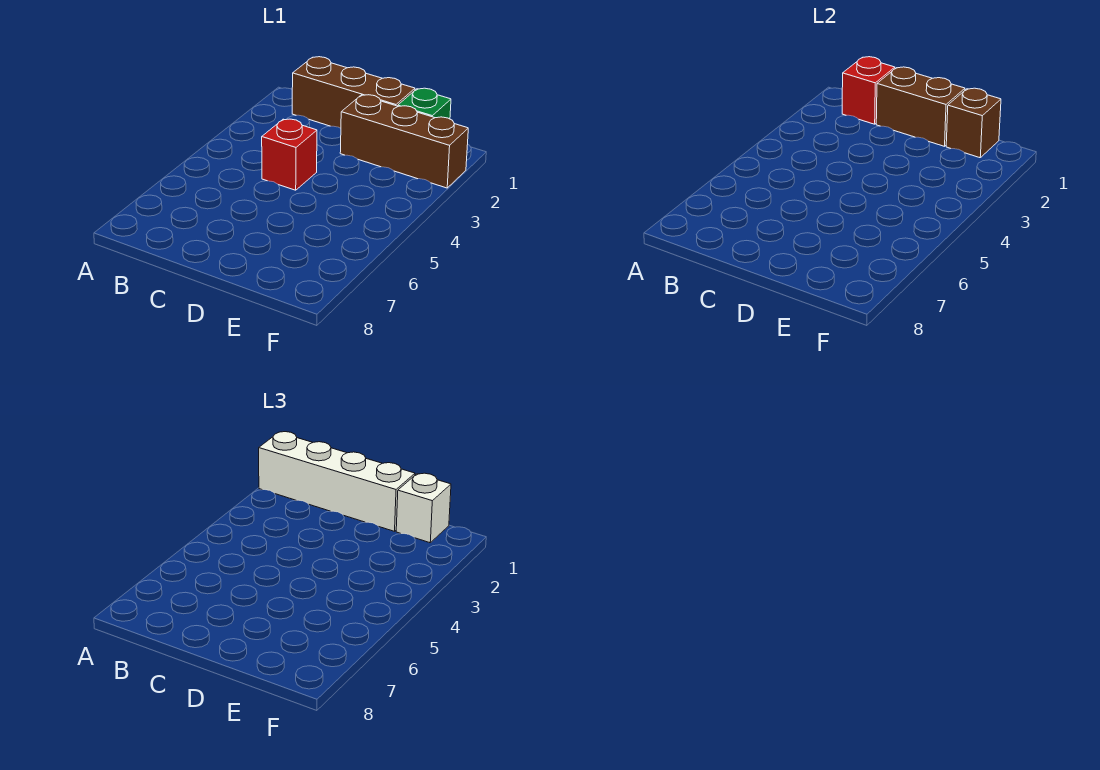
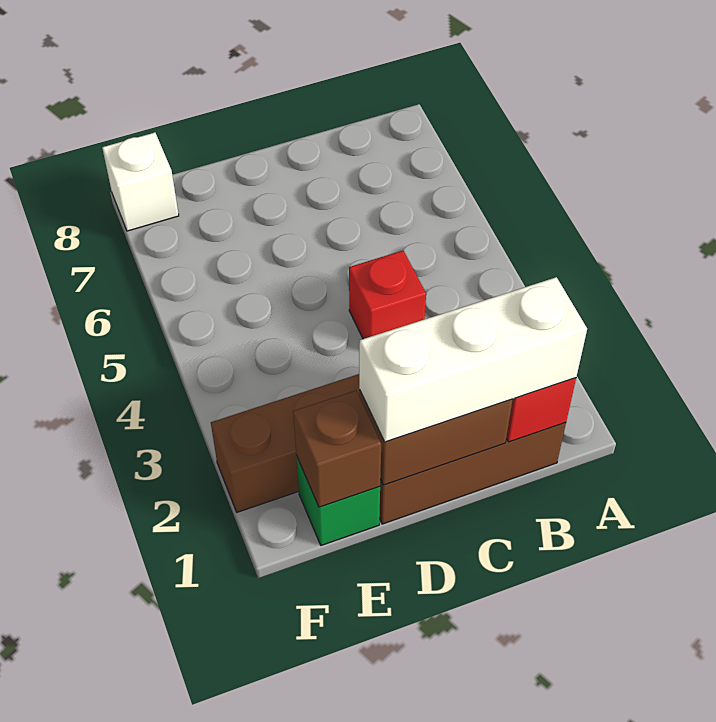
white 1x4 brick [259,432,415,531] -> white 1x3 brick [359,277,587,442]
white 1x1 brick [396,473,451,543] -> white 1x1 brick moved to [102,133,179,231]

